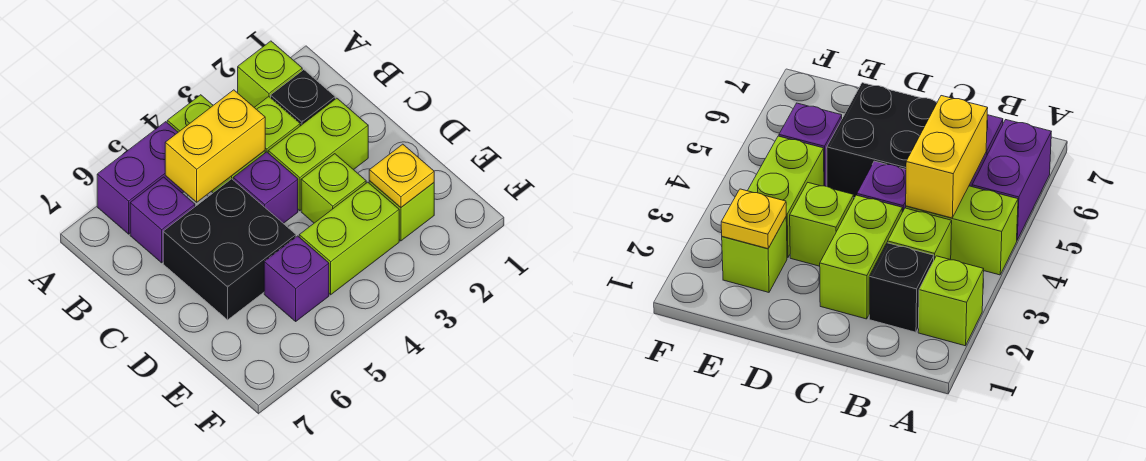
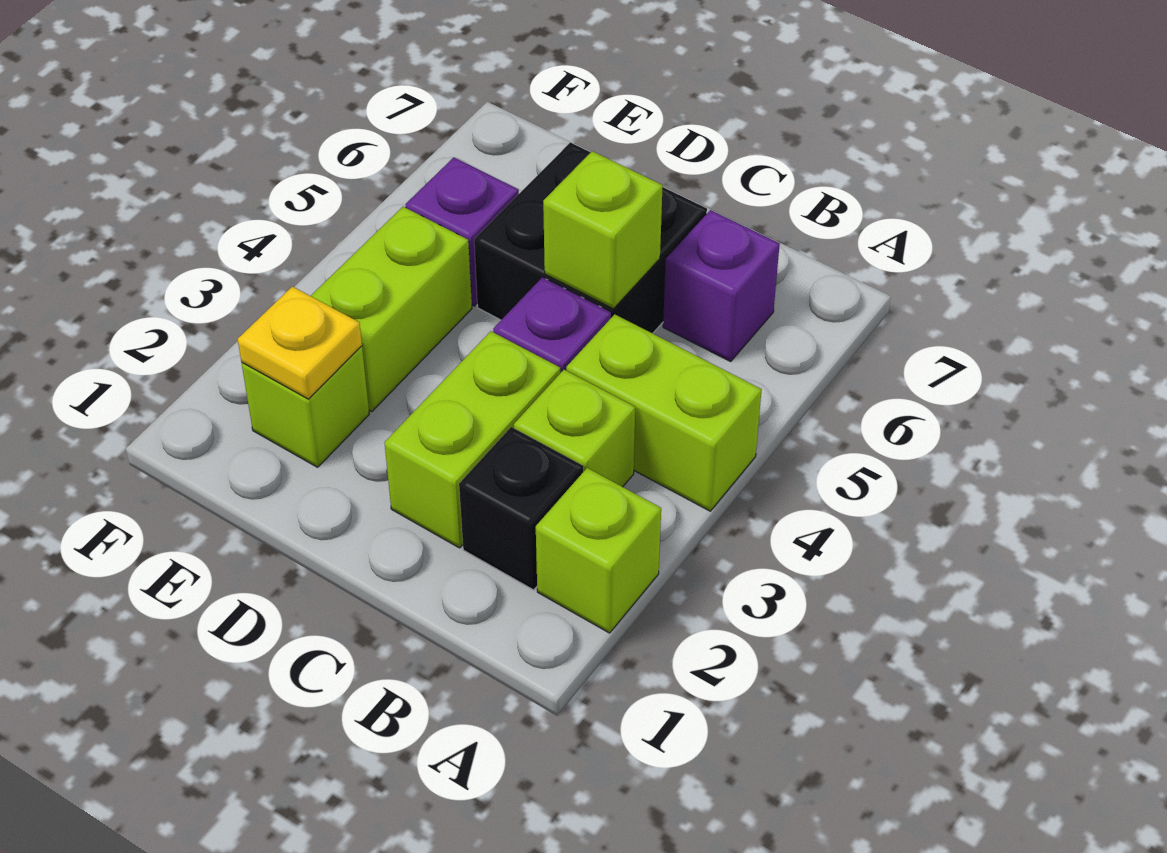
purple 1x2 brick [97,122,184,234] -> none
yellow 1x2 brick [165,90,265,202] -> none
lime 1x1 brick [301,154,366,223] -> lime 1x1 brick moved to [543,151,663,309]

